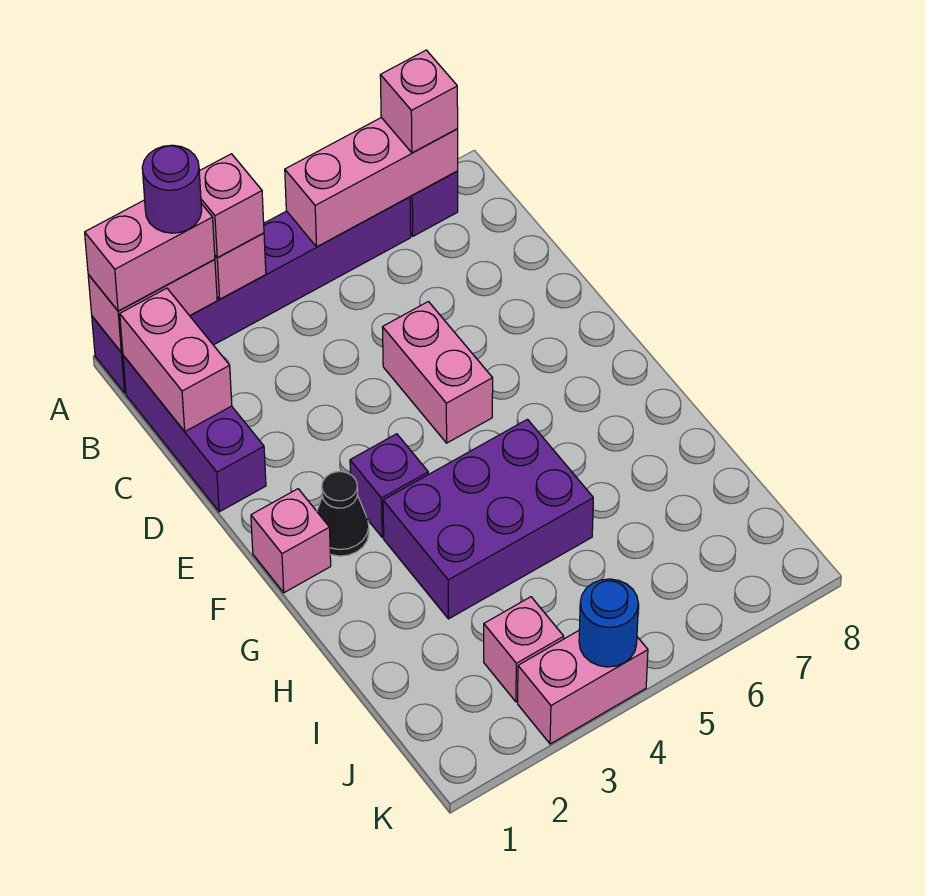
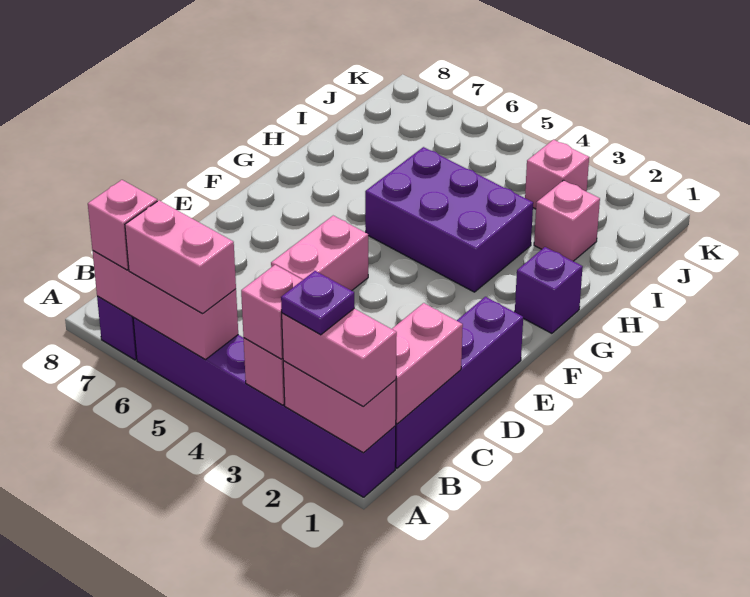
purple 1x1 round brick [142,145,202,233] -> purple 1x1 plate [281,271,355,335]
purple 1x3 brick [123,355,266,512] -> purple 1x4 brick [395,297,523,468]
pink 1x1 brick [251,489,331,593] -> pink 1x1 brick moved to [534,180,600,261]
black 1x1 cone [317,472,369,556] -> none
purple 1x1 brick [350,434,428,537] -> purple 1x1 brick moved to [515,247,583,333]
pink 1x2 brick [518,631,648,744] -> pink 1x2 brick moved to [125,200,236,314]
blue 1x1 round brick [579,579,638,667] -> none

